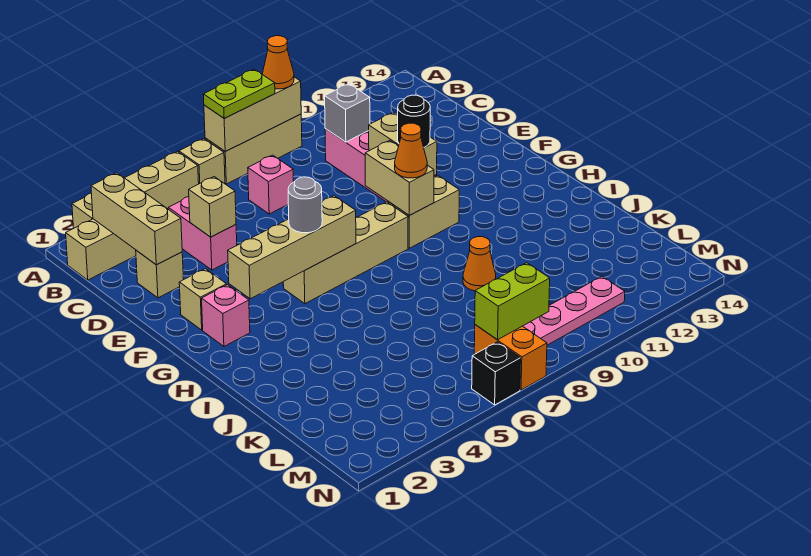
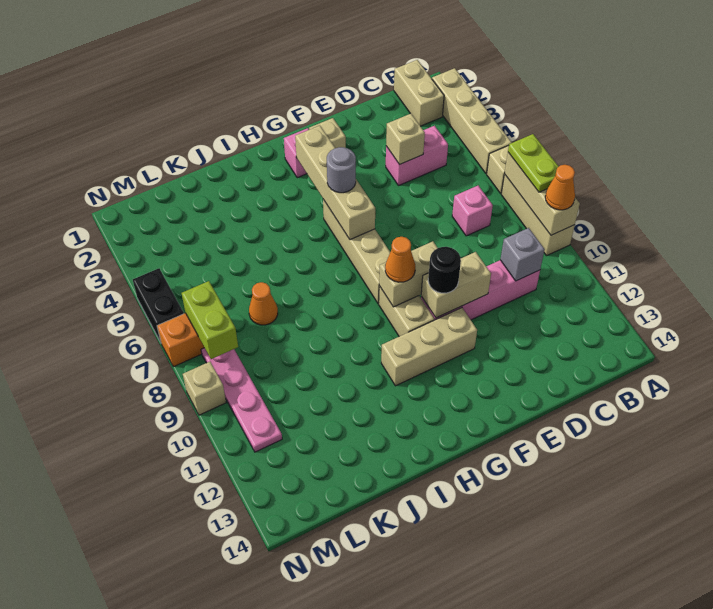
tan 1x3 brick [91,173,182,265] -> tan 1x3 brick moved to [381,308,477,386]
tan 1x1 brick [136,250,184,298] -> tan 1x1 brick moved to [183,362,226,415]
orange 1x1 cone [463,237,496,291] -> orange 1x1 cone moved to [249,282,278,325]
black 1x1 brick [472,342,521,405] -> black 1x2 brick [133,268,184,342]

